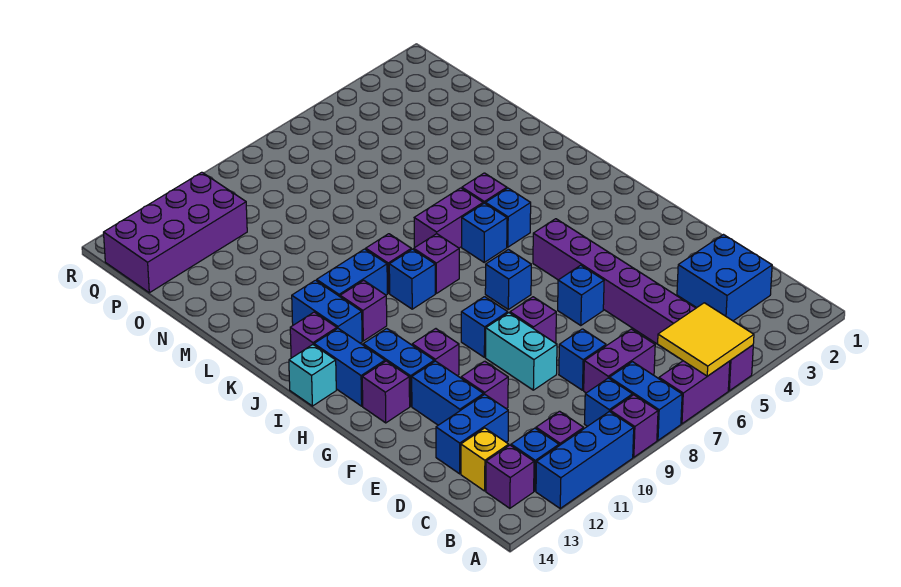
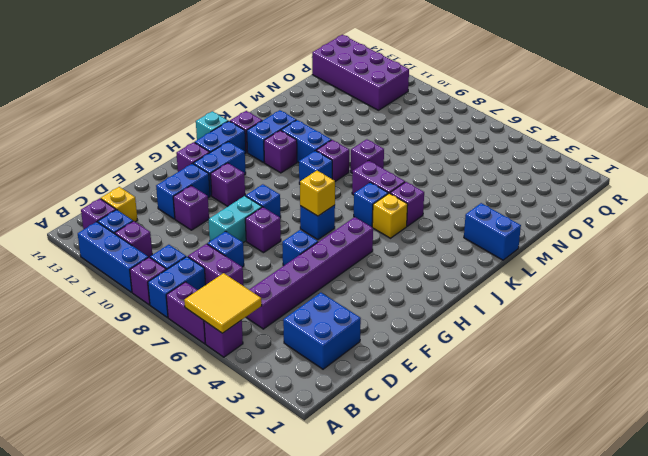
blue 1x2 brick [436,394,508,474] -> blue 1x2 brick moved to [464,203,521,260]
none -> yellow 1x1 brick [300,170,335,216]
blue 1x1 brick [486,188,531,247] -> yellow 1x1 brick [372,193,408,238]
purple 1x1 brick [414,234,459,293] -> purple 1x1 brick moved to [351,139,384,173]

